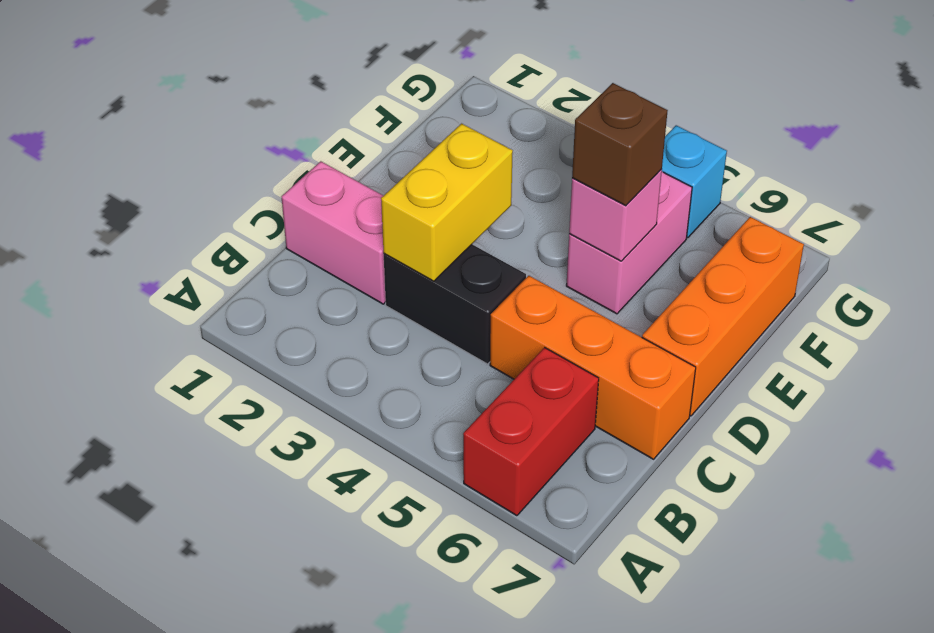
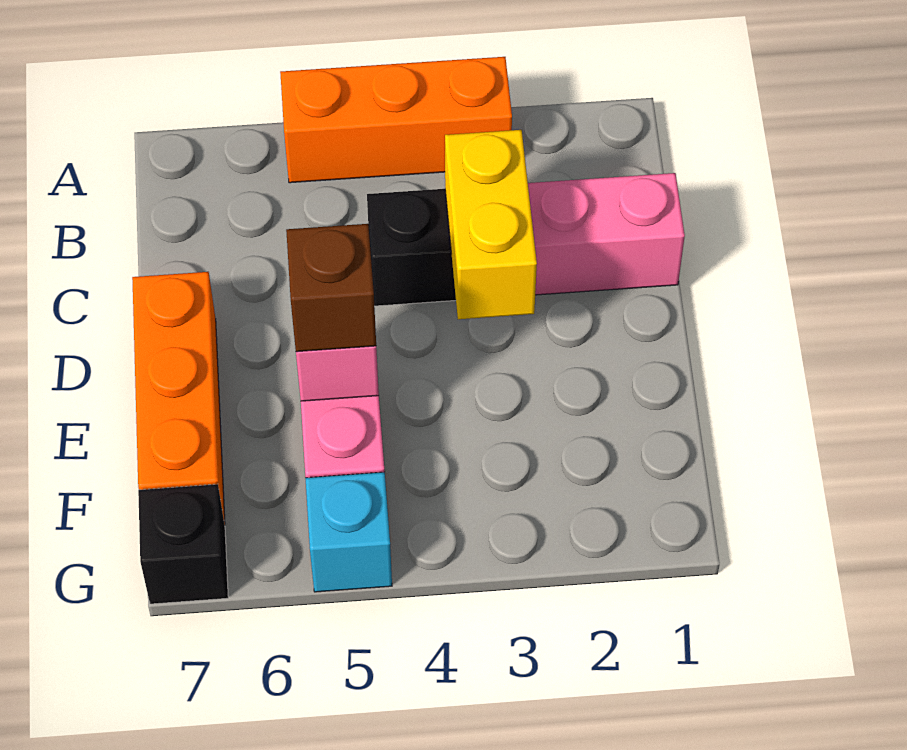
red 1x2 brick [463,348,599,516] -> none
orange 1x3 brick [490,276,696,459] -> orange 1x3 brick moved to [280,57,512,183]
none -> black 1x1 brick [138,484,228,604]

